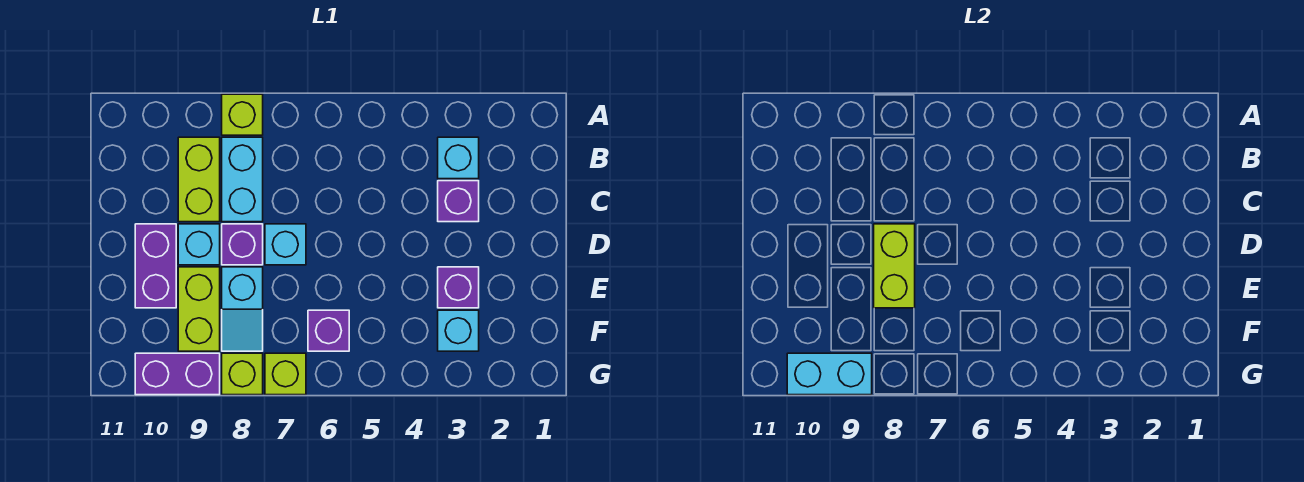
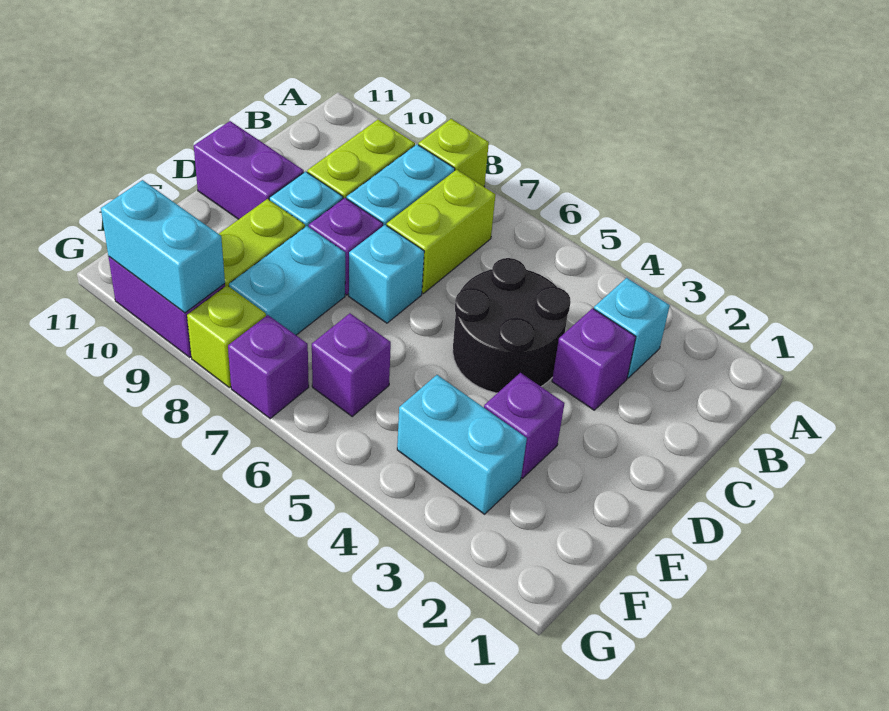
none -> black 2x2 round brick [453,258,571,393]
lime 1x2 brick [874,224,915,308] -> lime 1x2 brick moved to [387,170,495,293]
purple 1x2 brick [135,224,176,308] -> purple 1x2 brick turned to [194,121,304,219]
cyan 1x2 slope [222,267,263,351] -> cyan 1x2 brick [229,226,345,335]
cyan 1x1 brick [438,310,479,351] -> cyan 1x2 brick [397,375,527,514]
lime 1x1 brick [265,353,306,395] -> purple 1x1 brick [228,315,309,419]

